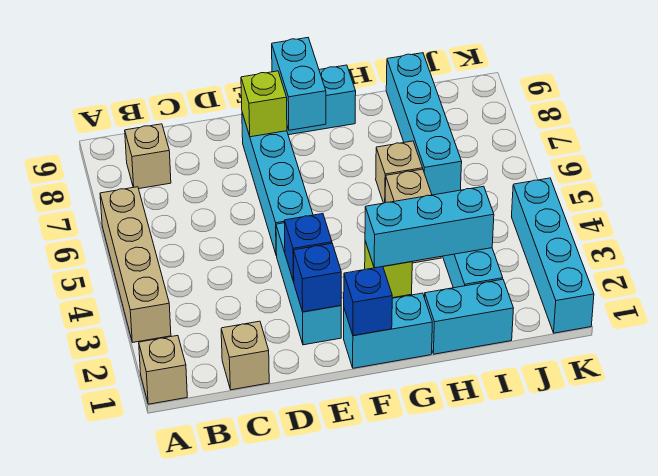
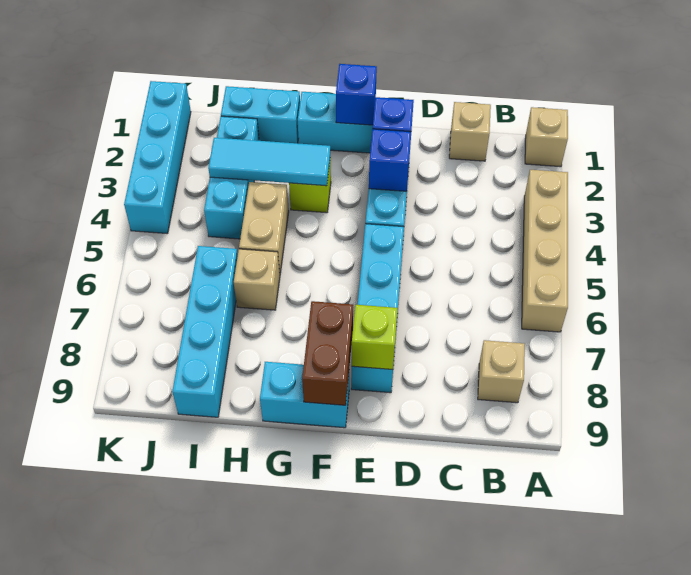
cyan 1x2 brick [272,38,326,130] -> brown 1x2 brick [302,301,353,405]
cyan 1x3 brick [365,186,494,268] -> cyan 1x3 tile [208,138,330,186]

